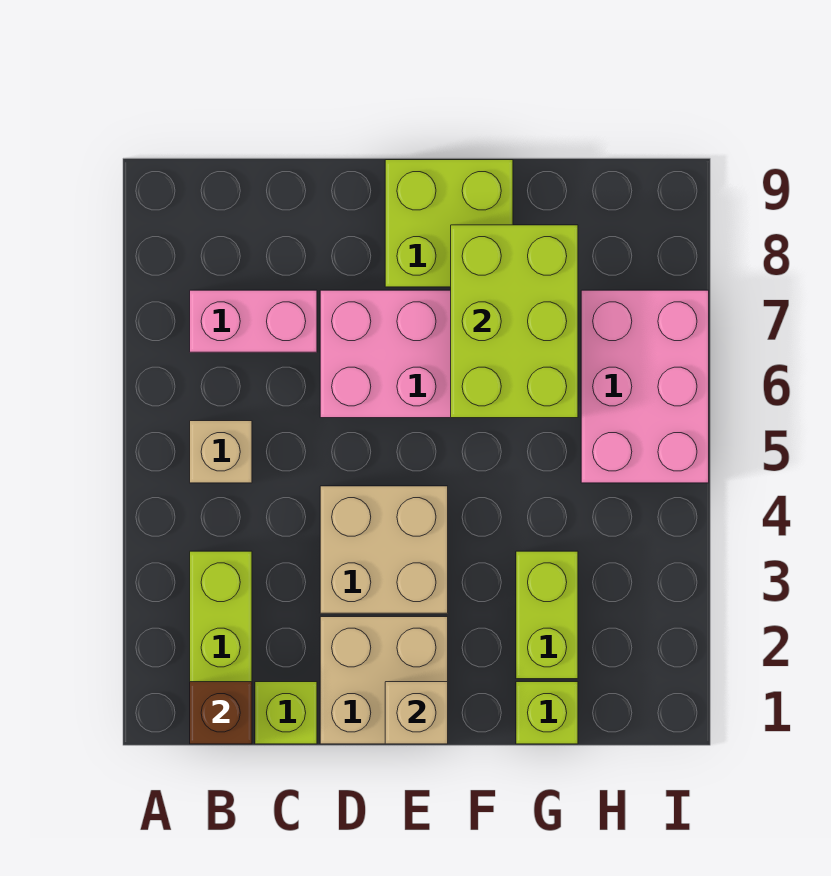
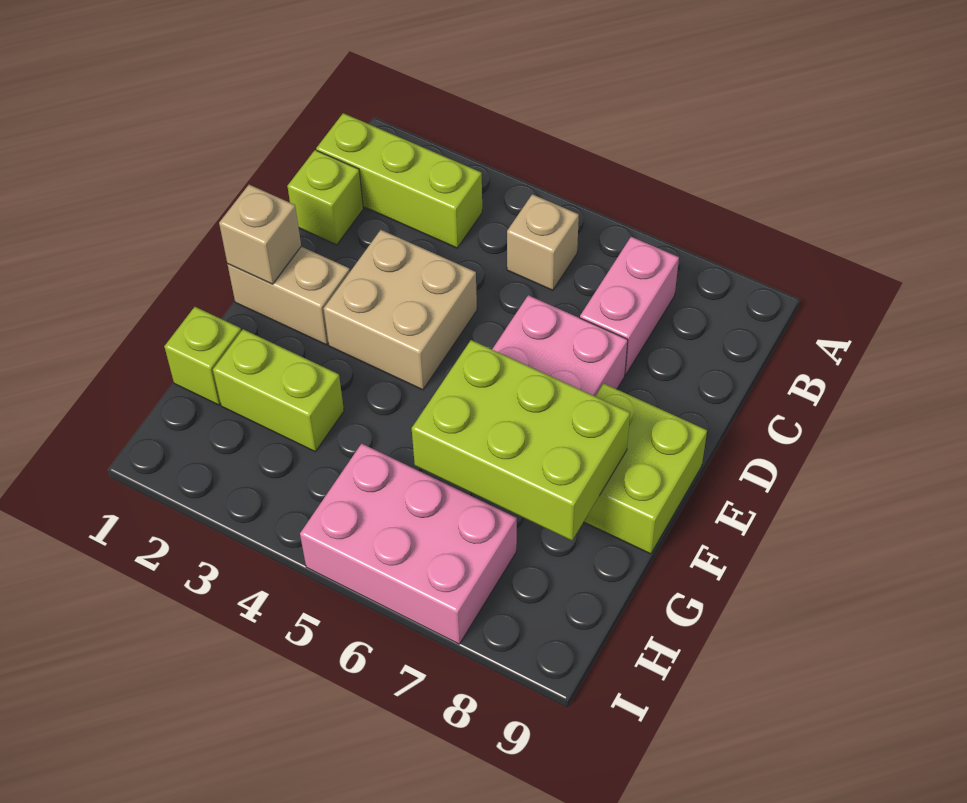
brown 1x1 brick [190,682,252,744] -> none
tan 2x2 brick [320,617,448,744] -> tan 1x2 brick [228,247,350,345]

